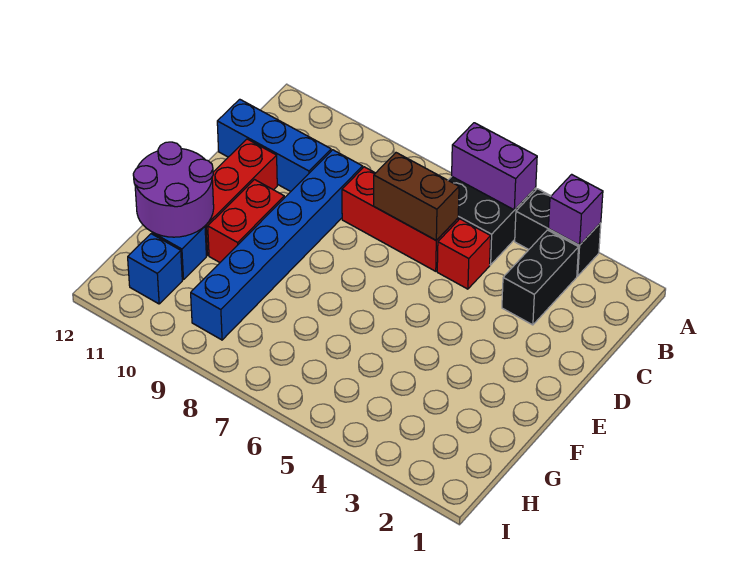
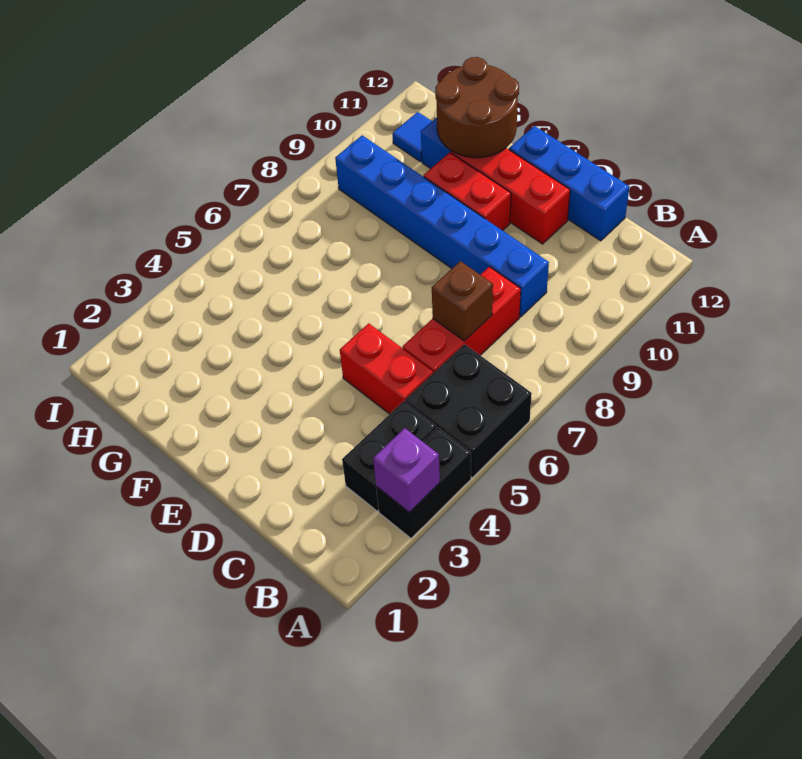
purple 1x2 brick [452,123,537,210] -> none
black 1x2 brick [502,230,579,325] -> black 1x2 brick turned to [342,401,436,511]
red 1x1 brick [437,219,491,289] -> red 1x2 brick [340,323,433,414]
brown 1x2 brick [374,153,459,240] -> brown 1x1 brick [432,261,493,341]
blue 1x3 brick [217,99,331,192] -> blue 1x3 brick turned to [509,126,629,241]
purple 2x2 round brick [133,142,214,237] -> brown 2x2 round brick [435,57,519,158]
blue 1x1 brick [128,234,182,304] -> blue 1x1 tile [392,112,432,162]

